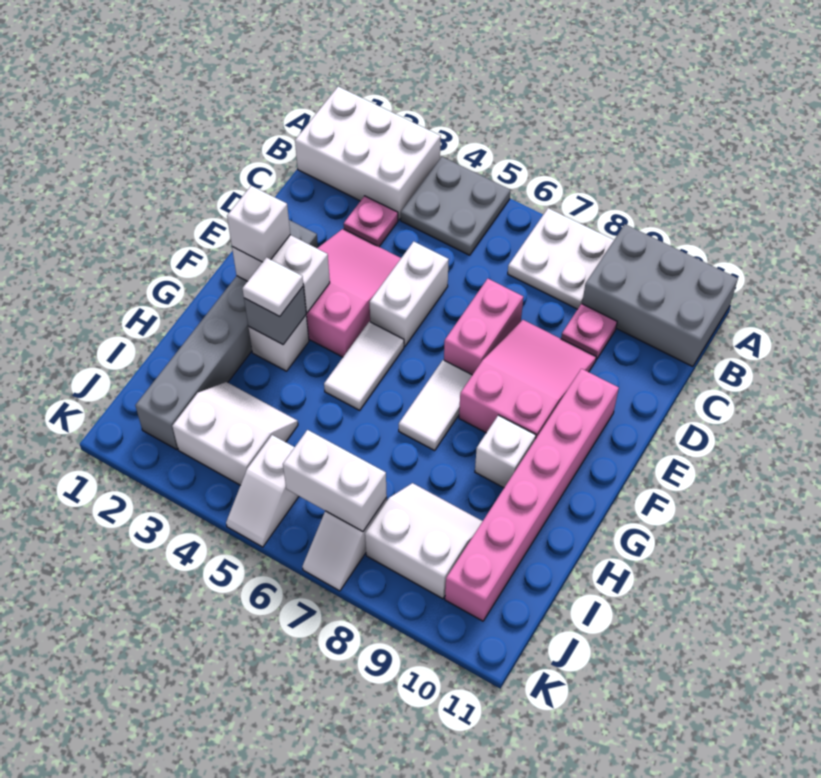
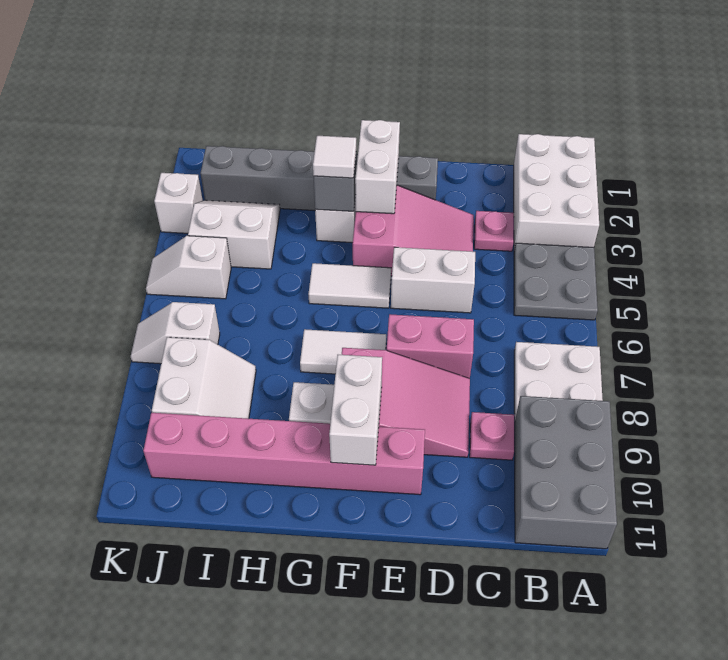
white 1x1 brick [227,186,290,262] -> white 1x1 brick moved to [154,173,203,233]
white 2x2 slope [172,382,298,485] -> white 2x2 slope turned to [188,200,280,269]
white 1x2 brick [283,430,387,531] -> white 1x2 brick moved to [329,355,382,465]

